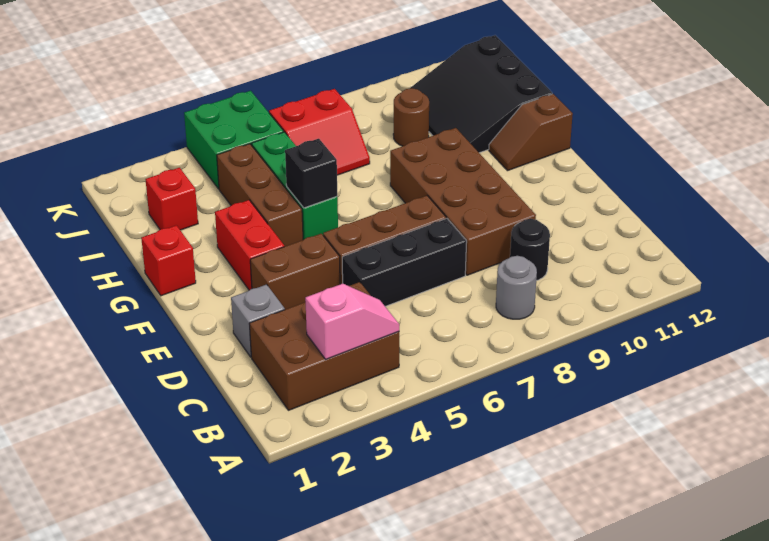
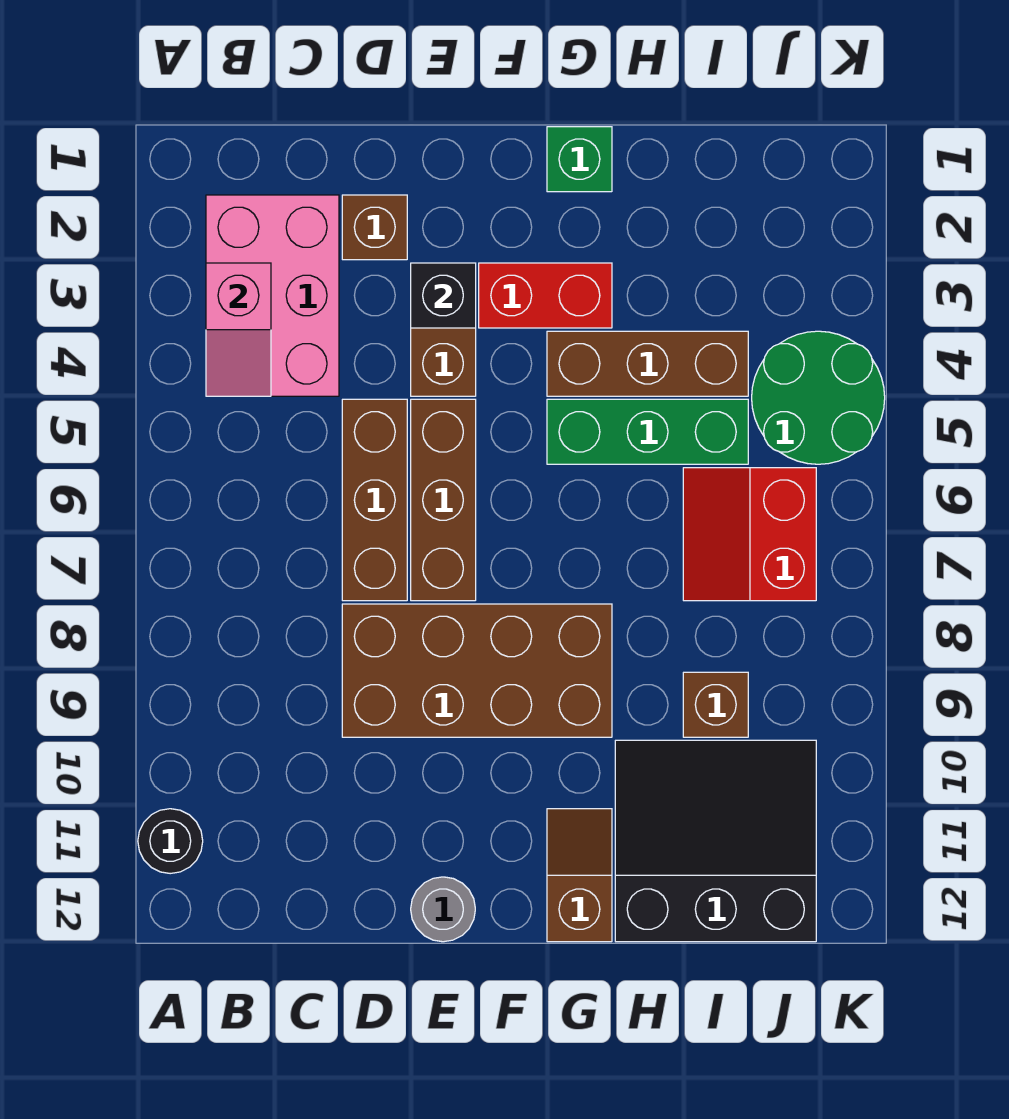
brown 2x3 brick [249,282,399,410] -> pink 2x3 brick [206,195,339,396]
grey 1x1 round brick [496,256,537,319] -> grey 1x1 round brick moved to [411,877,475,942]
black 1x1 round brick [510,219,550,281] -> black 1x1 round brick moved to [138,809,203,874]
grey 1x1 brick [231,284,285,357] -> brown 1x1 brick [342,195,407,260]
black 1x3 brick [342,219,467,306] -> brown 1x3 brick [342,399,407,601]
red 1x1 brick [141,225,196,296] -> green 1x1 brick [547,127,612,192]
black 1x1 brick [285,139,337,208] -> black 1x1 brick moved to [411,263,476,328]
red 1x1 brick [146,168,198,230] -> none
brown 1x1 round brick [393,88,429,146] -> brown 1x1 brick [683,672,748,737]
green 2x2 brick [184,91,284,189] -> green 2x2 round brick [752,331,885,464]

